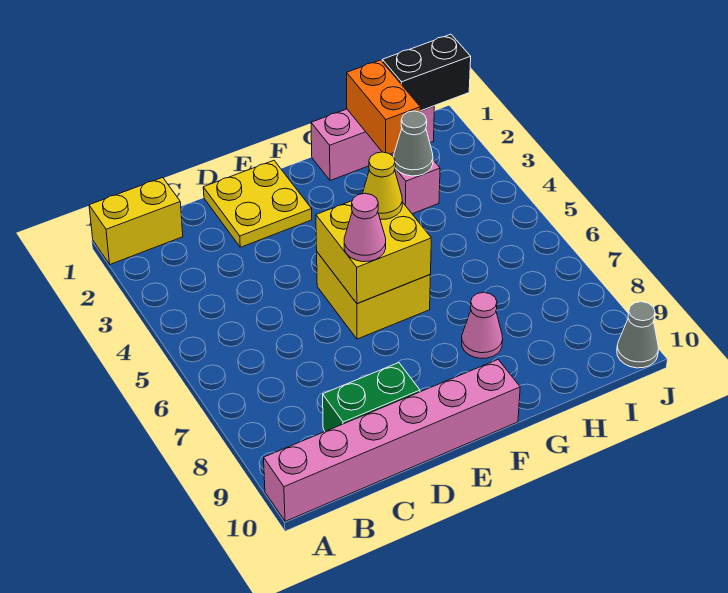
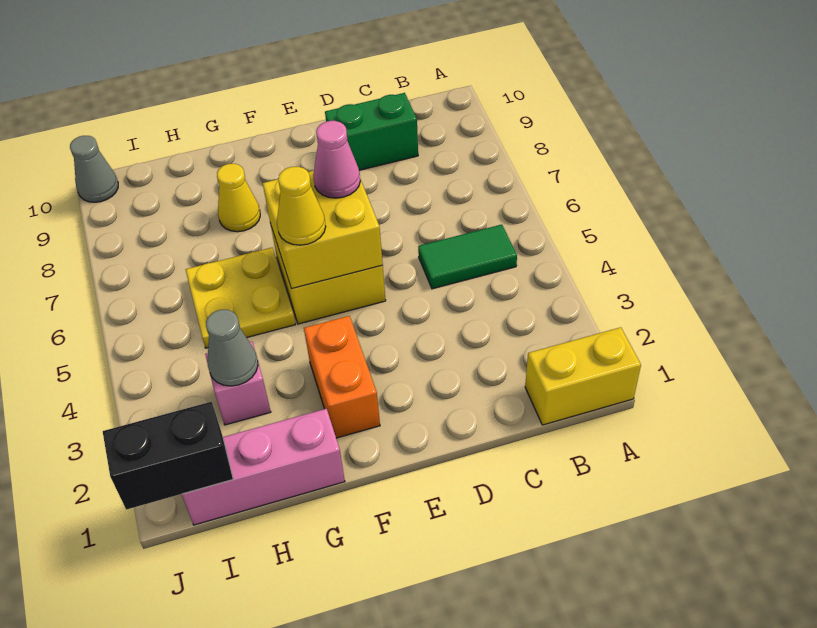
pink 1x6 brick [264,360,520,521] -> none
none -> green 1x2 tile [418,225,517,289]
yellow 2x2 plate [203,160,312,247] -> yellow 2x2 plate moved to [186,247,296,348]
pink 1x1 cone [462,292,503,358] -> yellow 1x1 cone [217,164,260,232]
orange 1x2 brick [347,60,420,154] -> orange 1x2 brick moved to [304,316,380,438]

